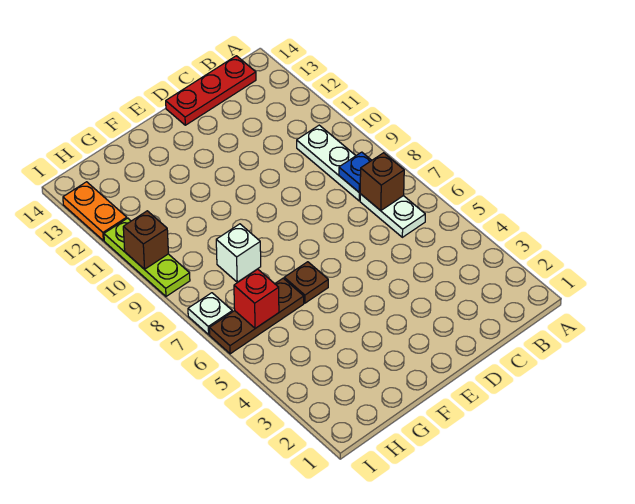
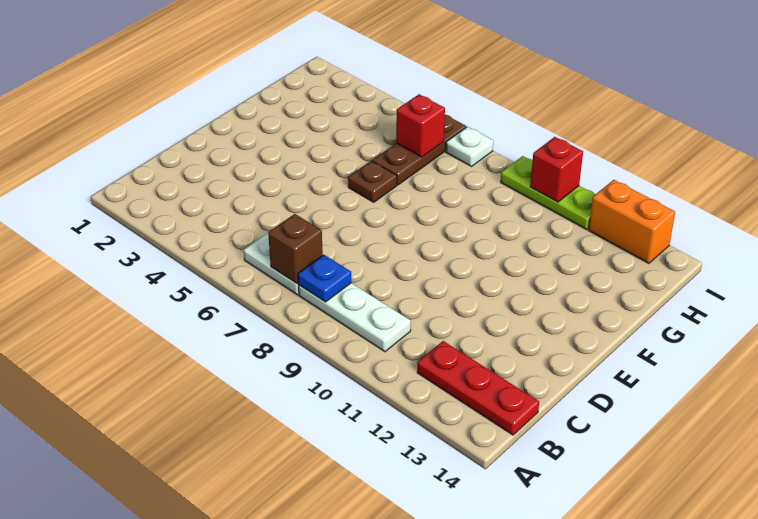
red 1x3 plate [166,56,256,125] -> red 1x3 plate turned to [417,341,539,435]
white 1x1 brick [216,224,261,282] -> none
brown 1x1 brick [123,211,168,269] -> red 1x1 brick [530,137,583,202]
orange 1x2 plate [63,182,127,241] -> orange 1x2 brick [588,180,675,264]

